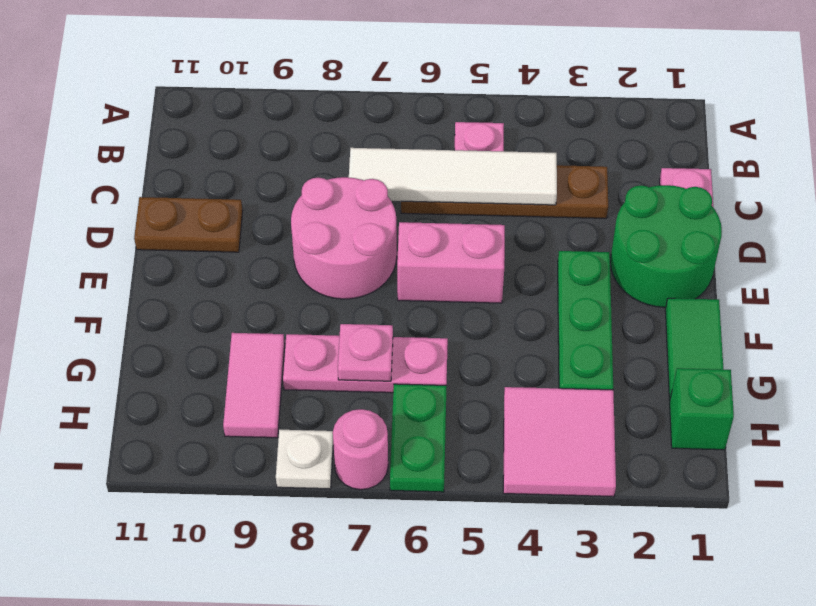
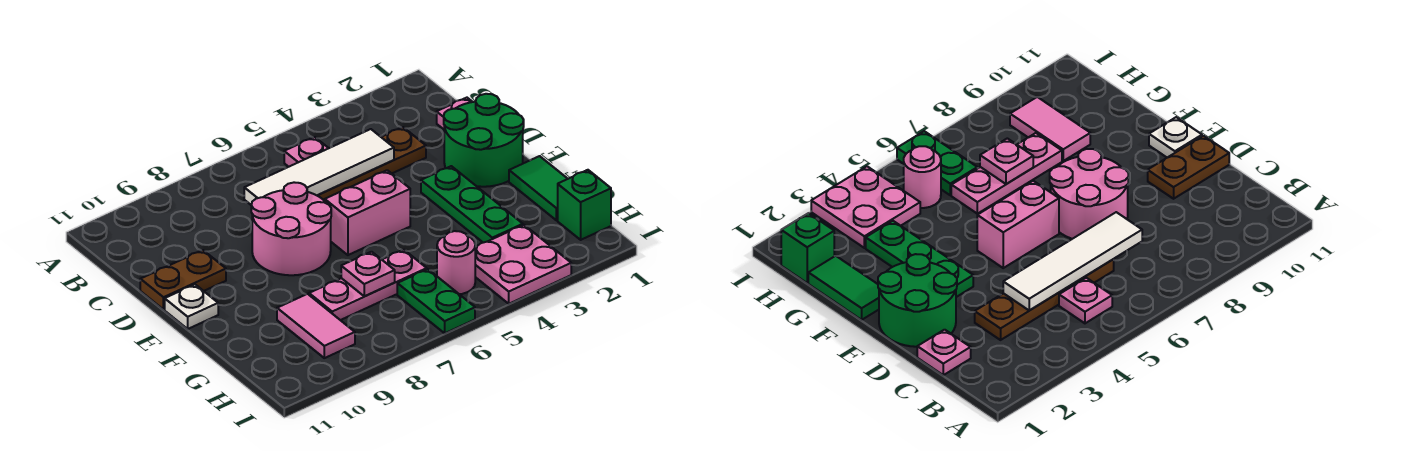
pink 2x2 tile [503,387,616,497] -> pink 2x2 plate [475,225,571,304]
pink 1x1 round brick [333,409,388,490] -> pink 1x1 round brick moved to [437,231,475,294]
white 1x1 plate [276,430,333,489] -> white 1x1 plate moved to [165,285,218,329]

